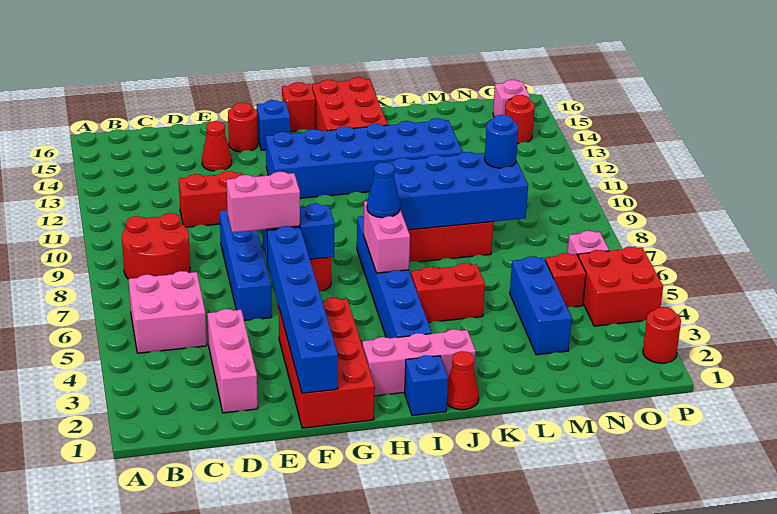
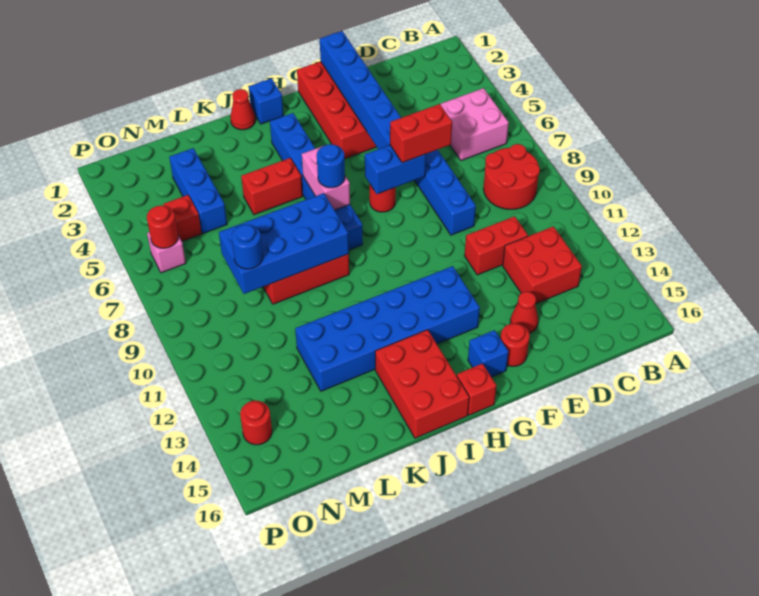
pink 1x3 brick [207,309,258,413] -> none
pink 1x2 brick [226,172,300,233] -> red 1x2 brick [390,104,452,163]
pink 1x3 brick [362,329,476,396] -> none
blue 1x1 cone [367,162,400,218] -> blue 1x1 round brick [317,144,345,188]
red 2x2 brick [578,247,663,326] -> red 2x2 brick moved to [503,226,582,304]
pink 1x1 brick [493,80,530,117] -> none
red 1x1 round brick [643,307,681,363] -> red 1x1 round brick moved to [147,206,178,248]

